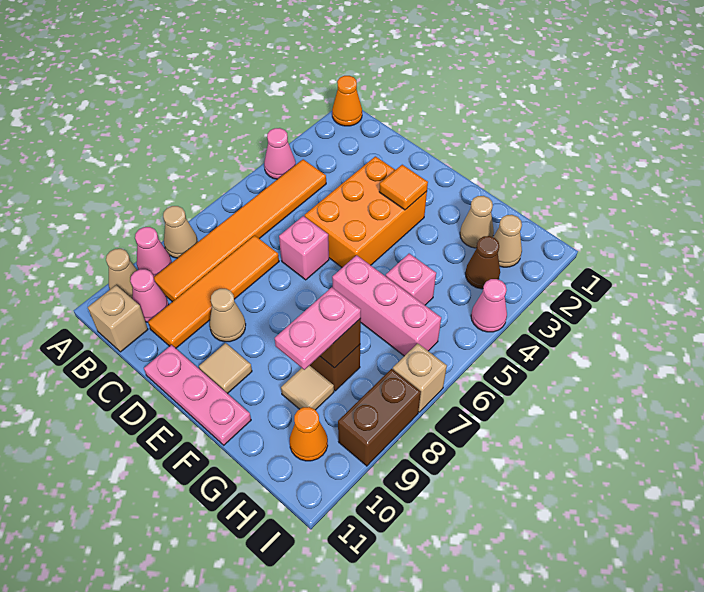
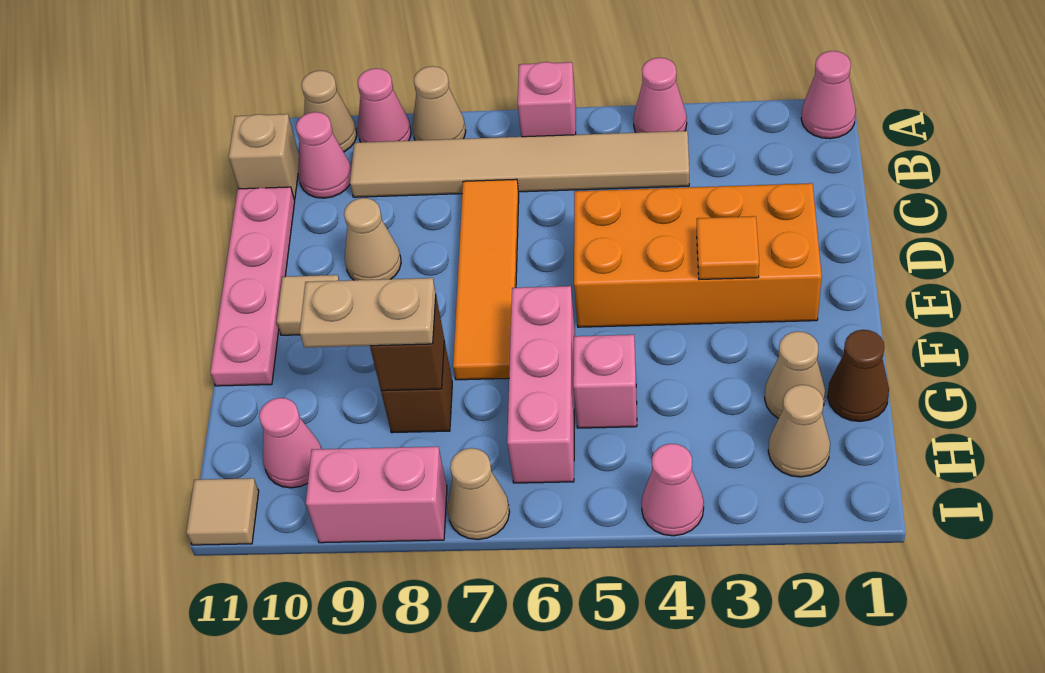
orange 1x1 cone [332,76,362,126] -> pink 1x1 cone [801,51,856,139]
orange 1x6 tile [154,159,326,302] -> tan 1x6 tile [350,131,689,197]
orange 1x4 tile [148,235,279,348] -> orange 1x4 tile turned to [453,179,519,380]
orange 2x3 brick [305,156,427,267] -> orange 2x4 brick [574,183,822,327]
pink 1x1 brick [279,216,329,280] -> pink 1x1 brick moved to [518,62,576,137]
pink 1x3 plate [144,345,251,445] -> pink 1x4 plate [210,187,295,386]
pink 1x2 plate [275,287,361,370] -> tan 1x2 plate [300,278,436,347]
tan 1x1 tile [281,365,334,410] -> tan 1x1 tile moved to [186,478,259,545]
brown 1x1 cone [465,236,500,289] -> brown 1x1 cone moved to [828,330,889,421]
orange 1x1 cone [290,407,328,461] -> pink 1x1 cone [259,398,322,488]
tan 1x1 brick [393,343,447,412] -> tan 1x1 cone [447,448,510,540]
brown 1x2 brick [338,369,421,466] -> pink 1x2 brick [306,447,447,543]

